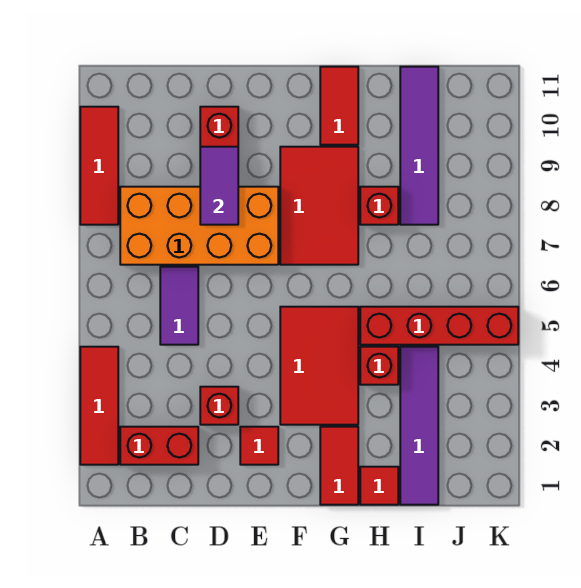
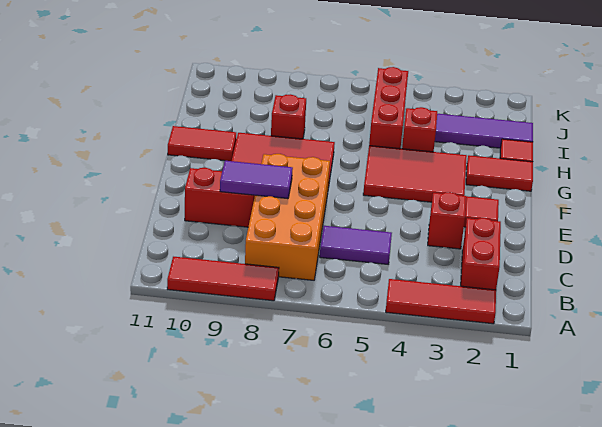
red 1x4 brick [360,307,518,345] -> red 1x3 brick [369,67,408,149]
purple 1x4 tile [400,67,438,225] -> none

